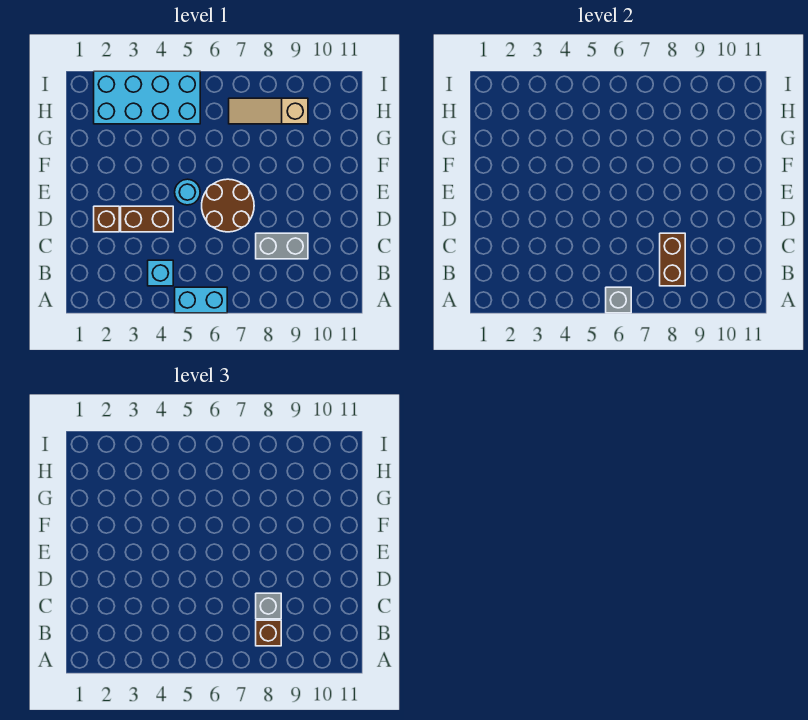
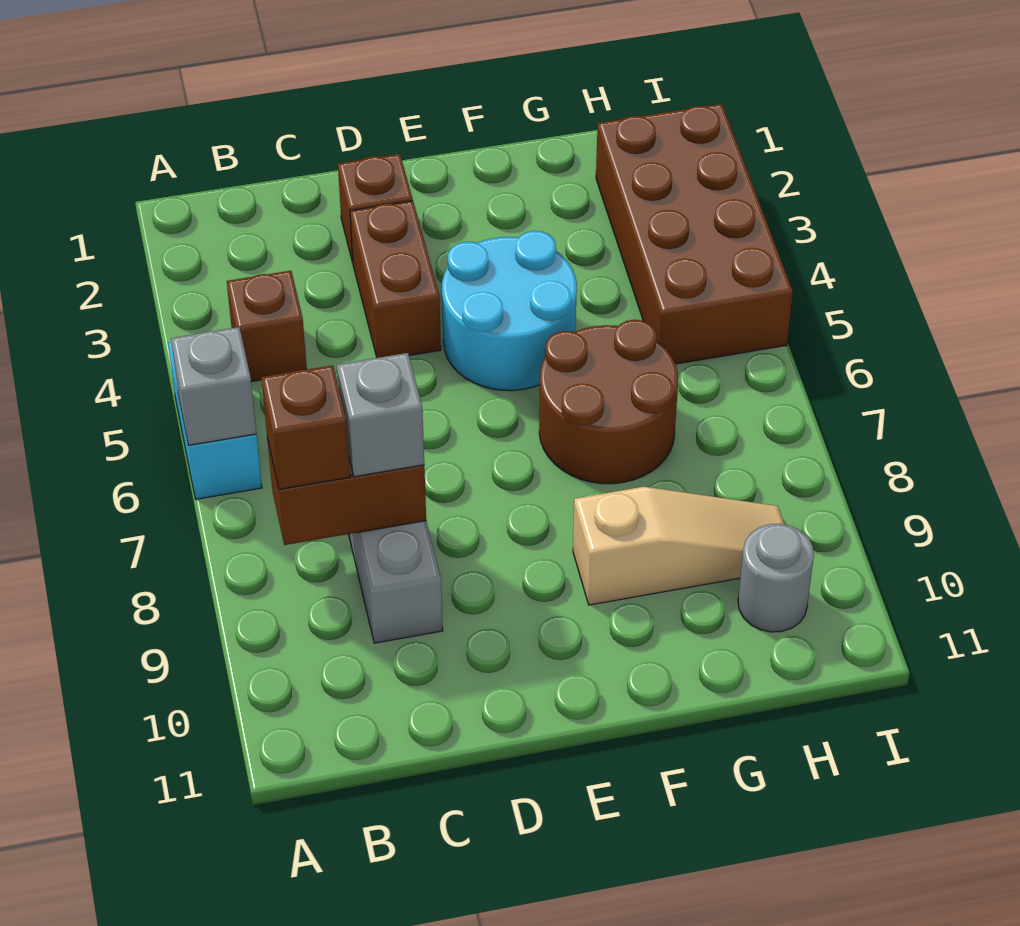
cyan 1x1 brick [148,260,173,286] -> brown 1x1 brick [227,271,307,382]
brown 2x2 round brick [202,179,254,232] -> brown 2x2 round brick moved to [539,320,678,484]
cyan 1x1 round brick [175,179,200,205] -> cyan 2x2 round brick [442,231,577,391]
cyan 2x4 brick [94,71,200,124] -> brown 2x4 brick [596,104,793,364]
tan 1x3 slope [229,98,308,124] -> tan 1x3 slope turned to [573,487,785,605]
none -> grey 1x1 round brick [738,524,814,632]

